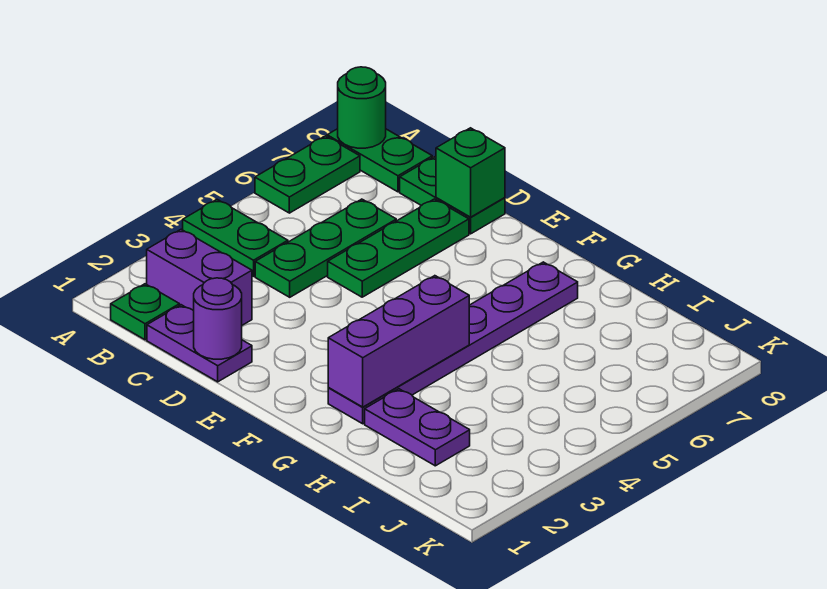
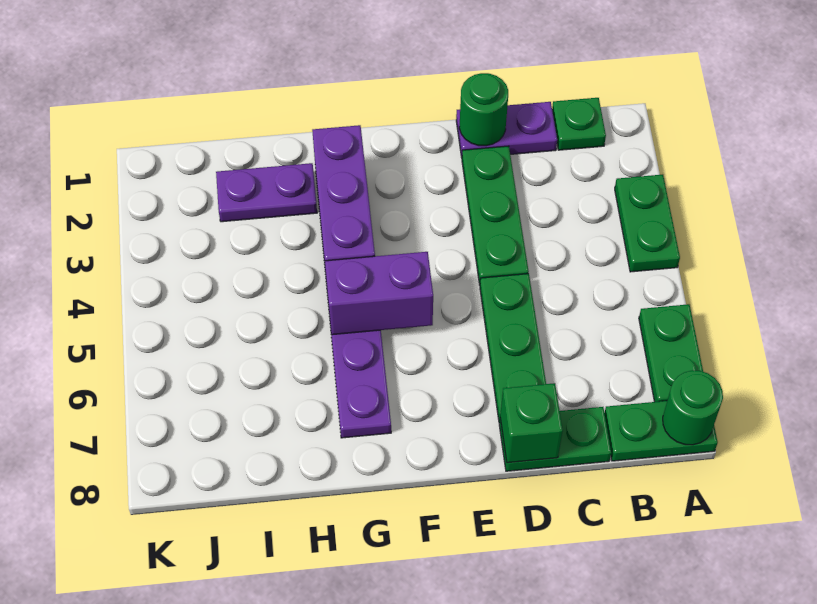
green 1x2 plate [183,200,288,276] -> green 1x2 plate turned to [615,175,680,272]
purple 1x2 brick [147,229,252,325] -> purple 1x2 brick moved to [325,252,433,335]
green 1x3 plate [255,199,396,297] -> green 1x3 plate moved to [462,146,529,285]
purple 1x1 round brick [194,278,242,359] -> green 1x1 round brick [459,73,508,146]

